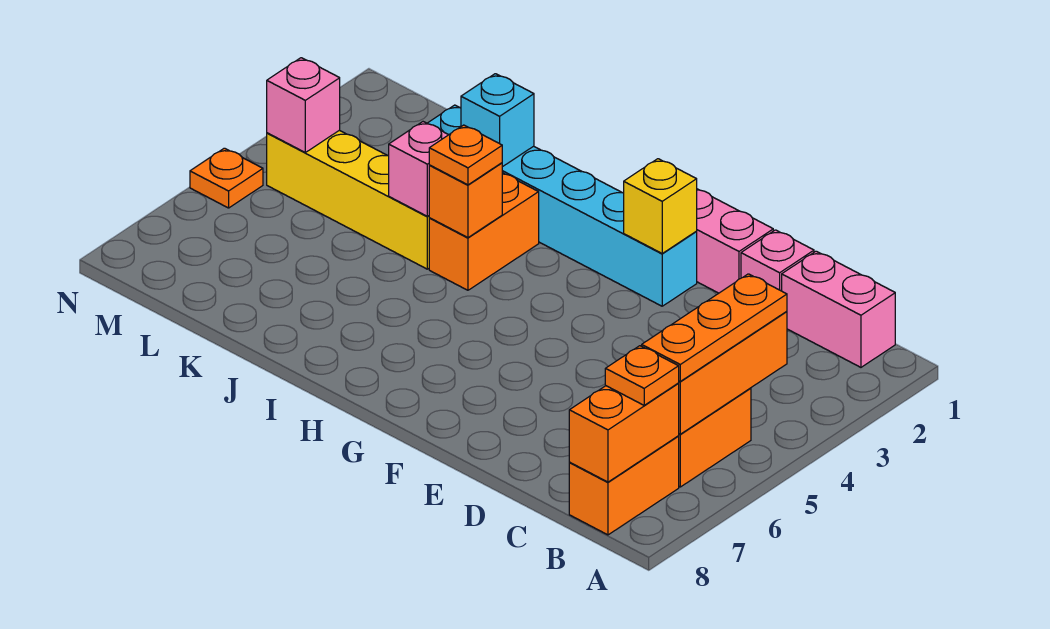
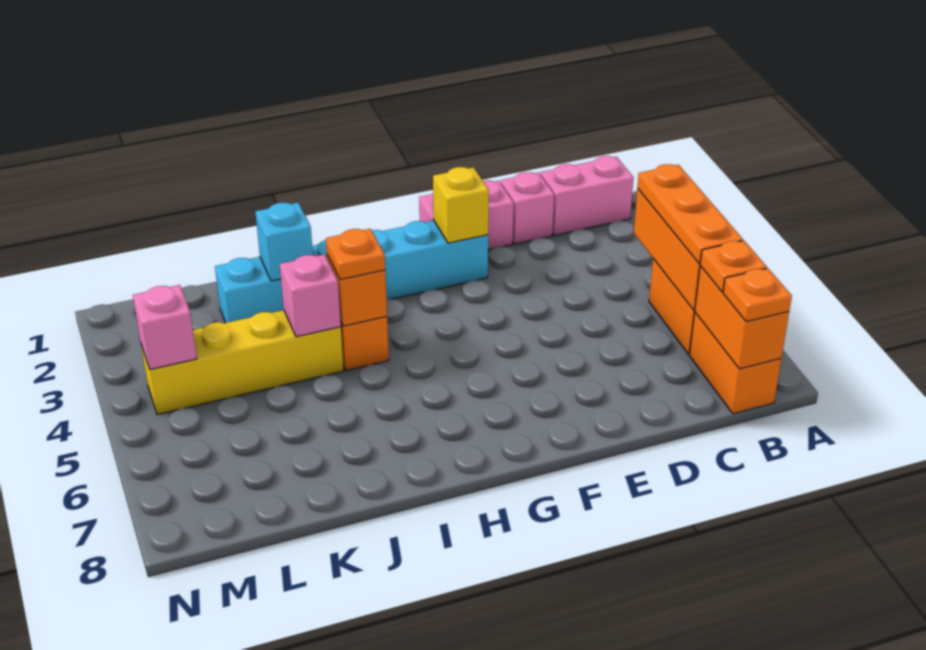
orange 1x1 plate [190,148,263,208] -> orange 1x1 plate moved to [723,268,792,322]

